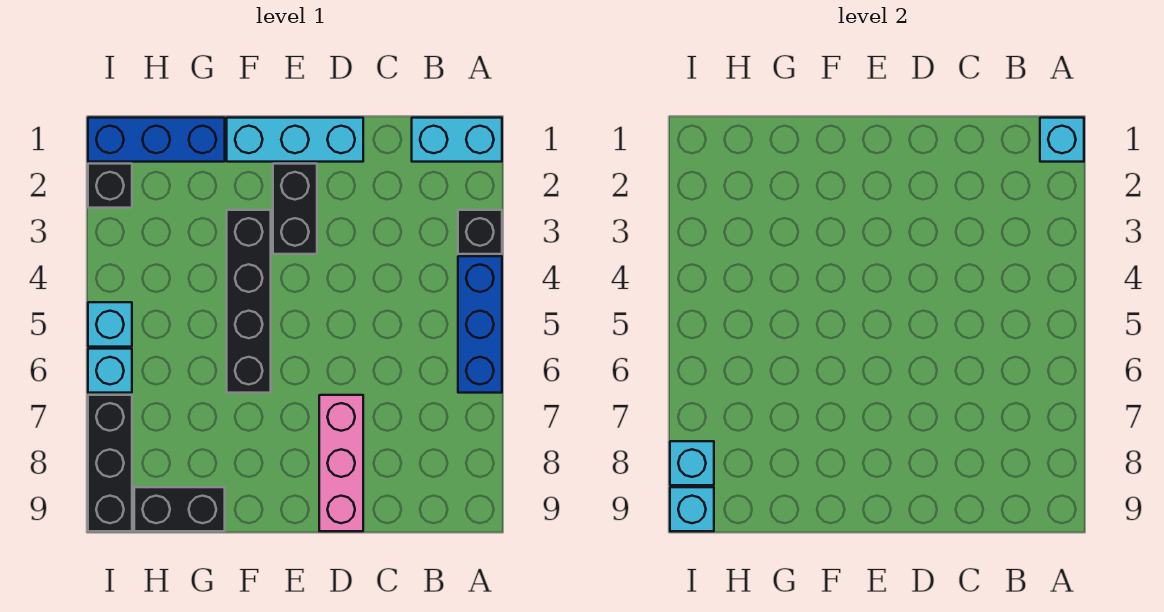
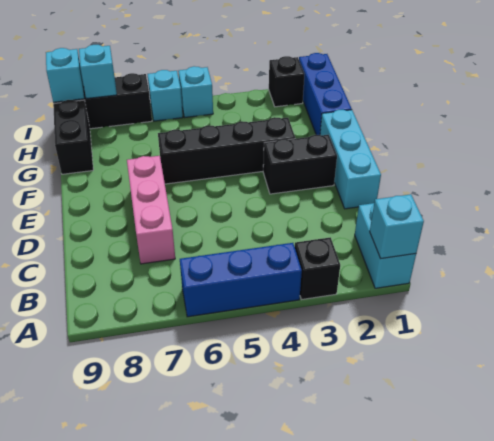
pink 1x3 brick [319,395,363,531] -> pink 1x3 brick turned to [127,156,175,264]

